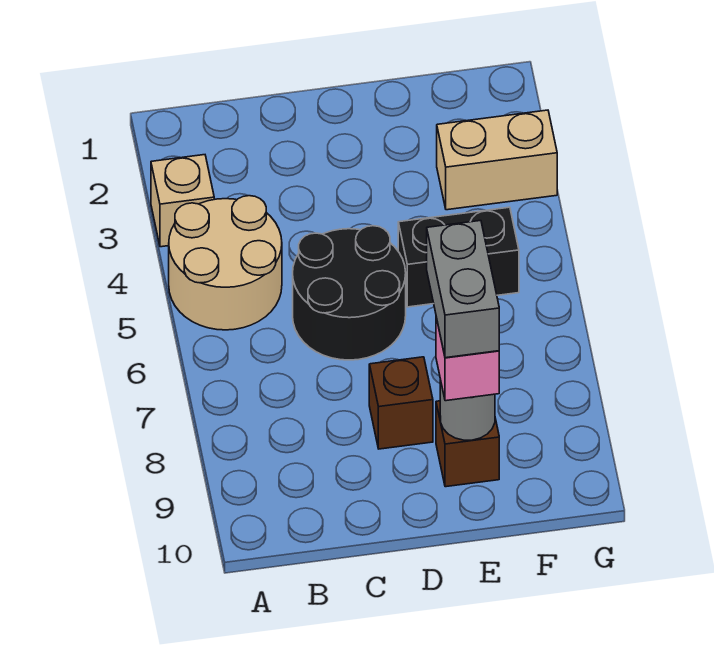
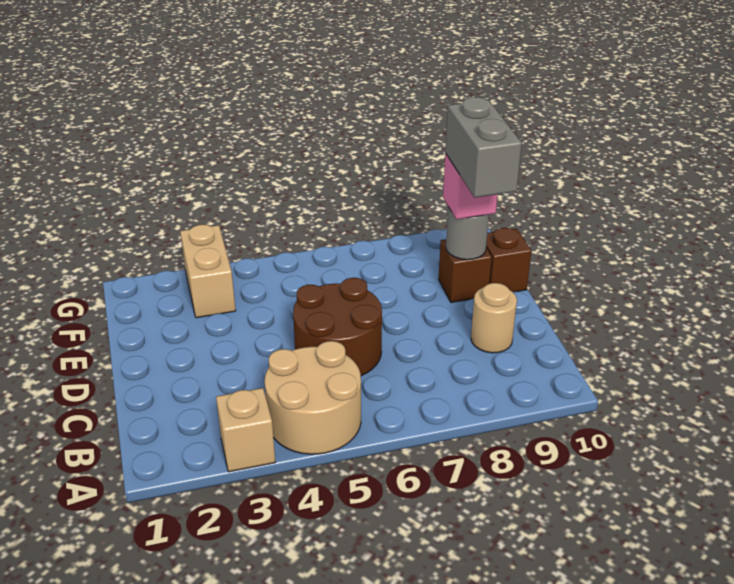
black 2x2 round brick [293,226,406,360] -> brown 2x2 round brick [293,278,382,376]
none -> tan 1x1 round brick [471,283,517,353]
brown 1x1 brick [369,357,433,449] -> brown 1x1 brick moved to [486,228,531,292]
black 1x2 brick [398,207,519,307] -> none
grey 1x2 brick [427,221,499,358] -> grey 1x2 brick turned to [445,97,522,198]

